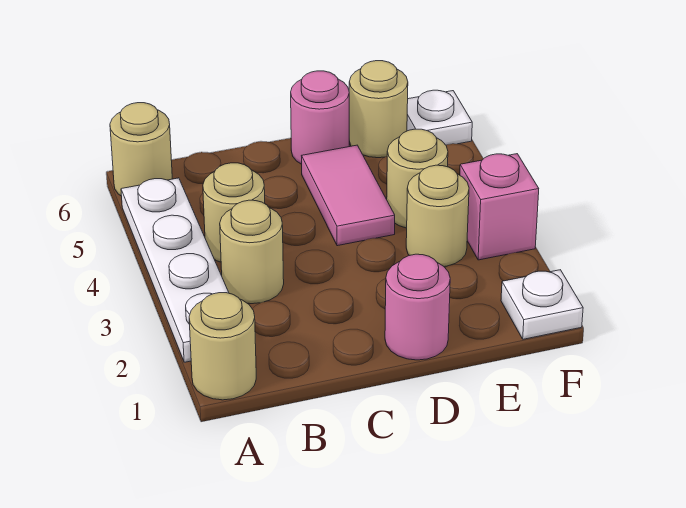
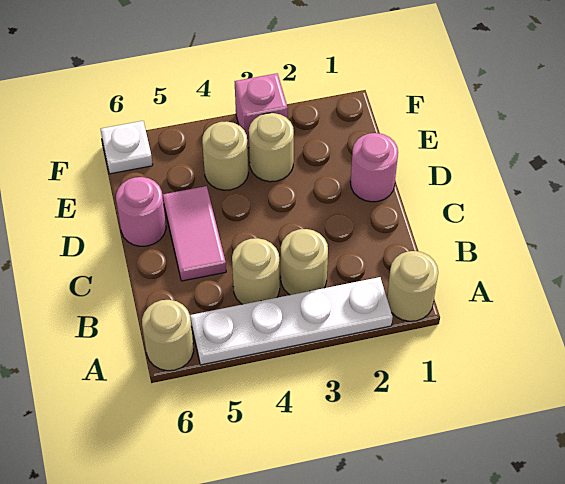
pink 1x2 tile [302,145,395,246] -> pink 1x2 tile turned to [163,186,226,281]
tan 1x1 round brick [349,61,408,158] -> none
white 1x1 plate [501,270,583,339] -> none

